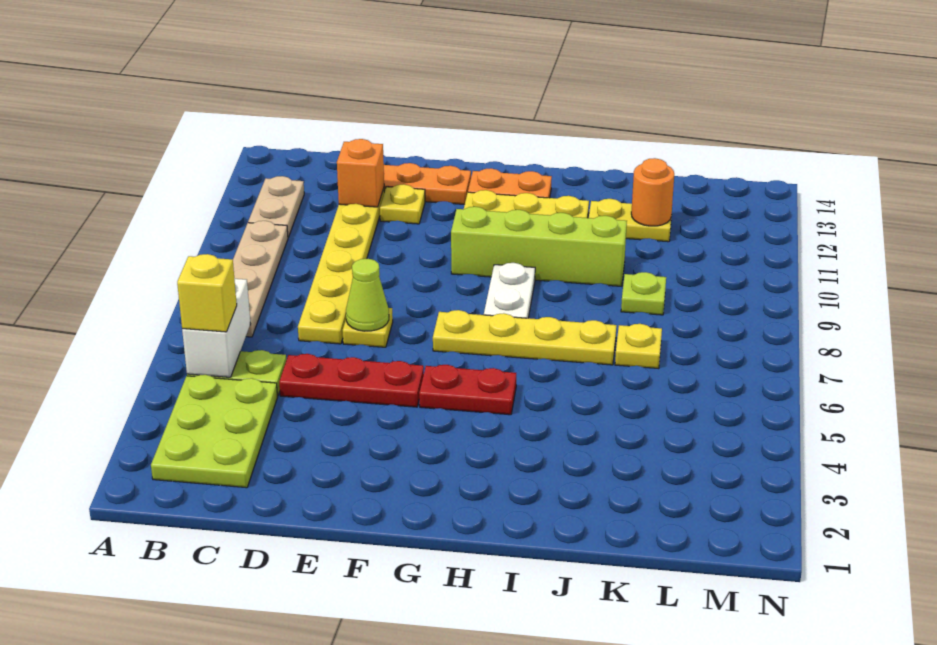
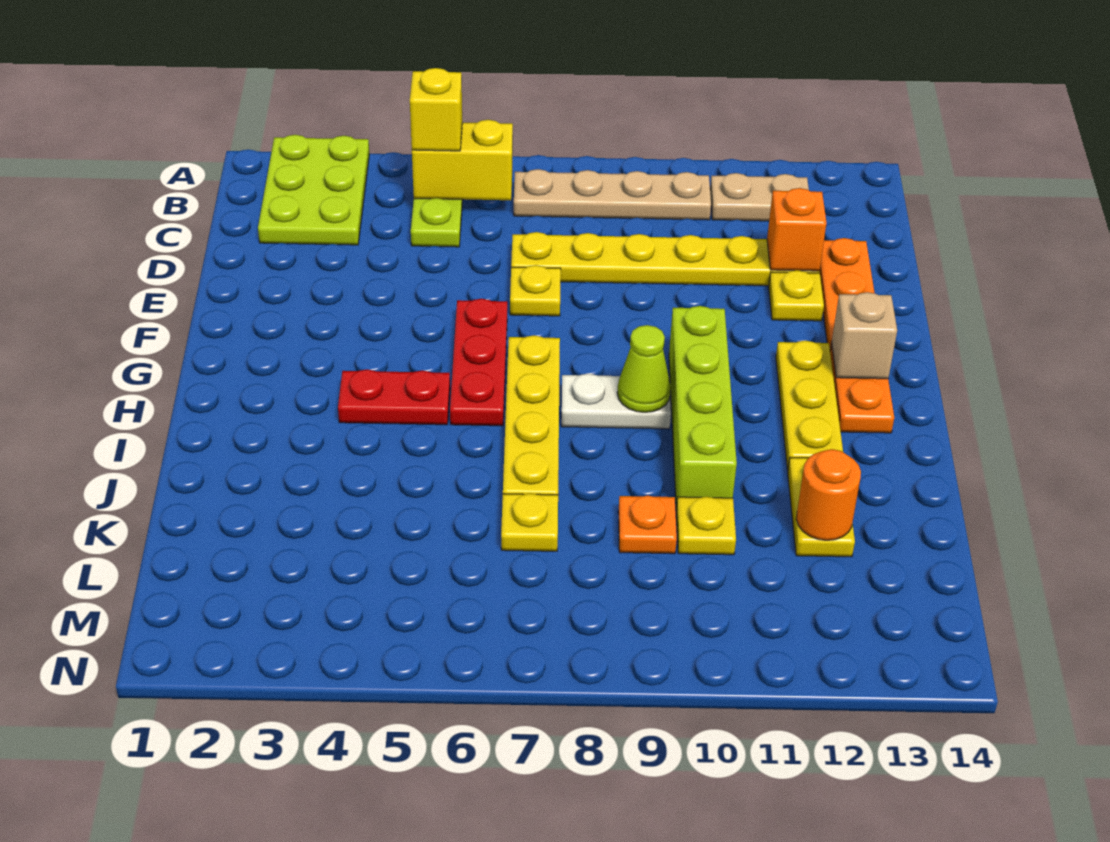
lime 2x3 plate [151,375,278,488] -> lime 2x3 plate turned to [258,135,369,245]
white 1x2 brick [182,279,251,377] -> yellow 1x2 brick [412,120,513,200]
red 1x3 plate [279,354,424,407] -> red 1x3 plate moved to [450,299,507,426]
lime 1x1 cone [346,259,389,331] -> lime 1x1 cone moved to [617,325,671,412]
red 1x2 plate [419,365,516,415] -> red 1x2 plate turned to [338,369,450,425]
none -> tan 1x1 brick [831,292,897,379]
lime 1x1 plate [621,272,666,315] -> orange 1x1 plate [618,496,677,554]
none -> yellow 1x1 plate [676,497,736,555]

